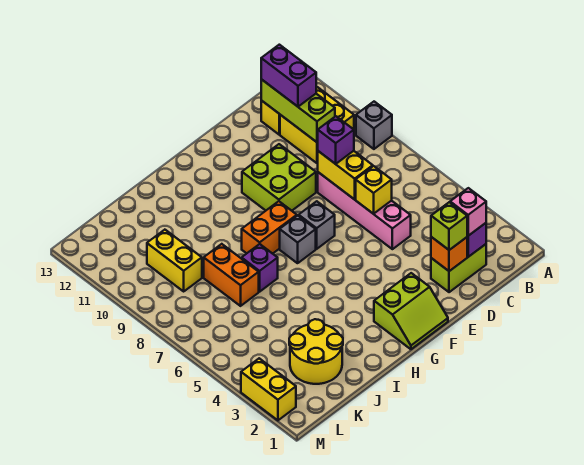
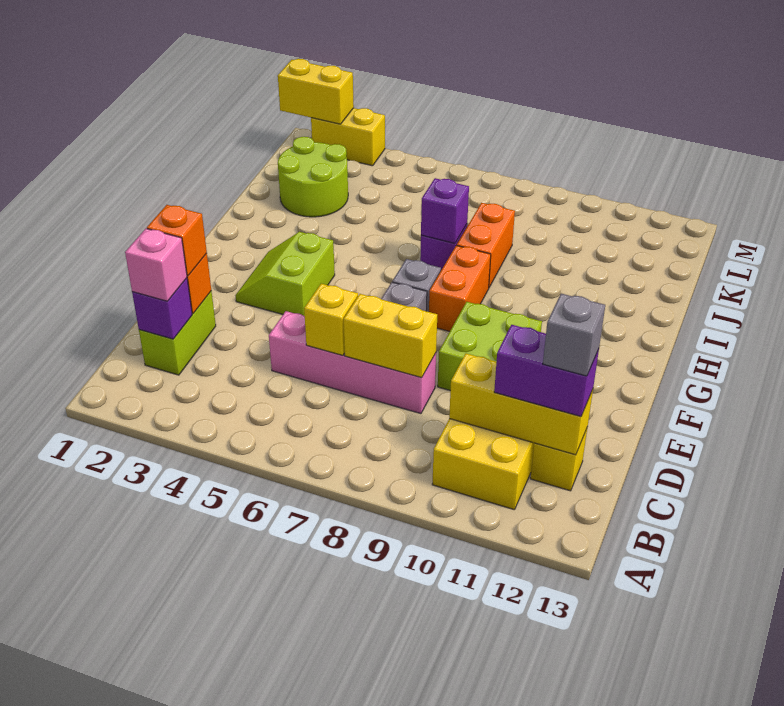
grey 1x1 brick [356,102,392,149] -> grey 1x1 brick moved to [543,294,605,376]
lime 1x3 brick [261,79,335,142] -> yellow 1x3 brick [449,353,593,455]
lime 1x1 brick [431,202,467,250] -> orange 1x1 brick [147,205,207,276]
purple 1x1 brick [318,116,354,164] -> purple 1x1 brick moved to [421,178,469,244]
lime 2x2 slope [374,273,448,349] -> lime 2x2 slope moved to [236,232,335,316]
yellow 2x2 round brick [289,319,343,384] -> lime 2x2 round brick [278,137,348,217]
orange 1x2 brick [204,244,259,306] -> orange 1x2 brick turned to [457,203,515,287]
yellow 1x2 brick [147,230,202,291] -> yellow 1x2 brick moved to [278,59,354,124]

